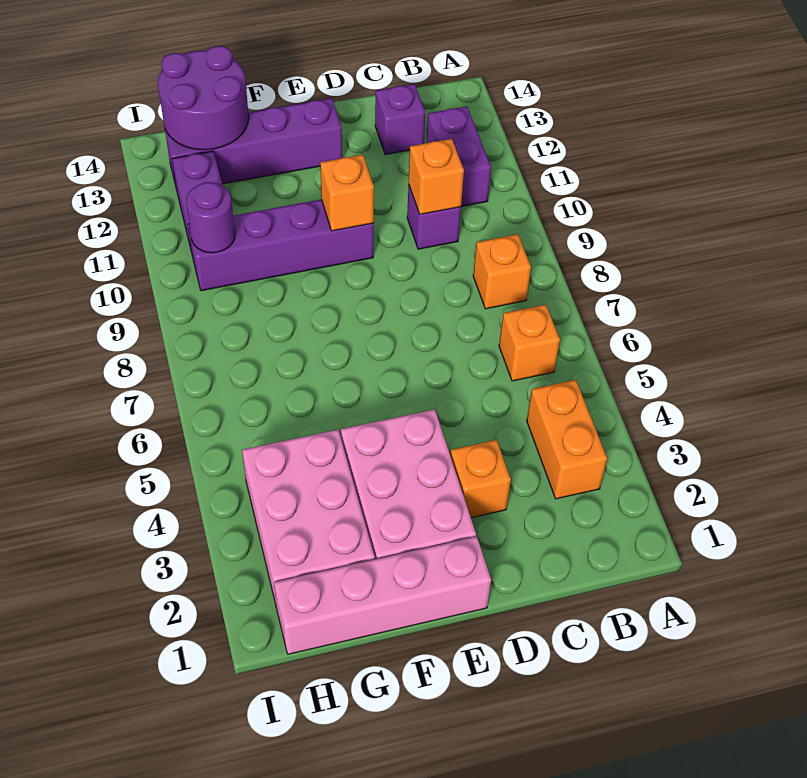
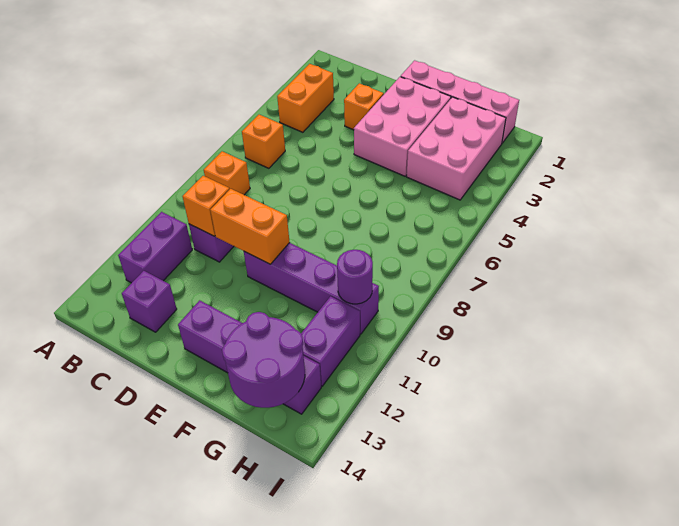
orange 1x1 brick [320,155,374,231] -> orange 1x2 brick [210,189,290,264]

